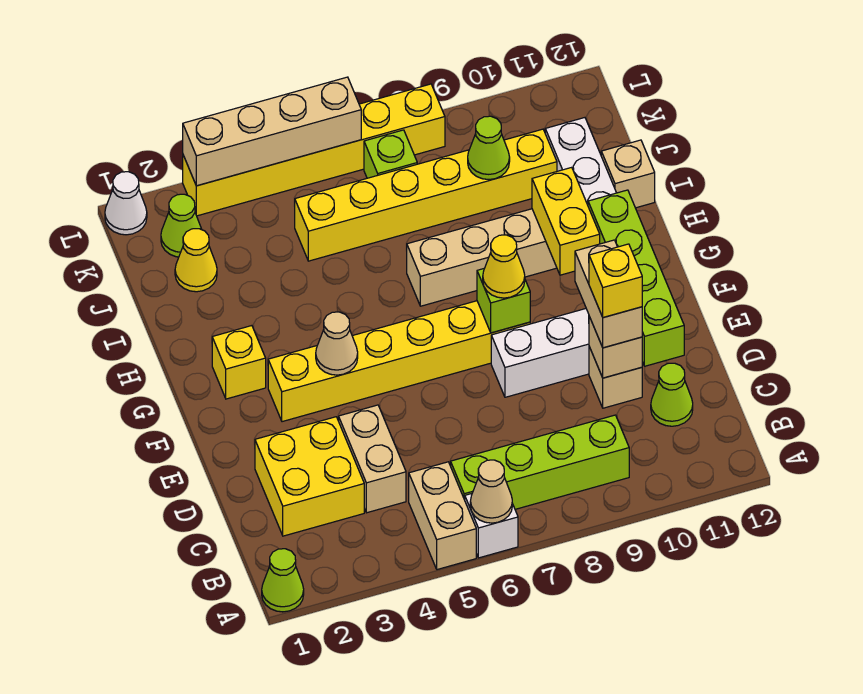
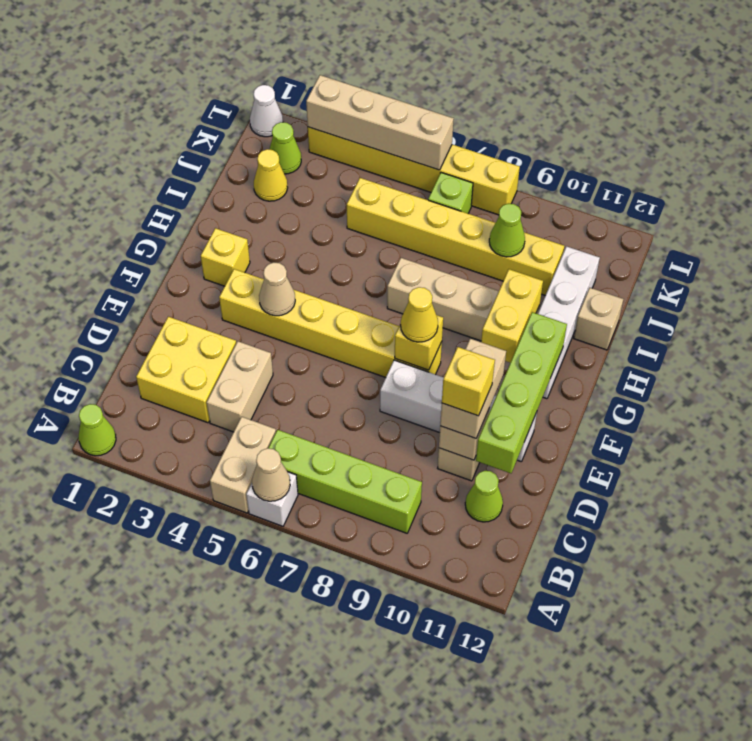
lime 1x1 brick [477,269,530,333] -> yellow 1x1 brick [395,315,443,370]

